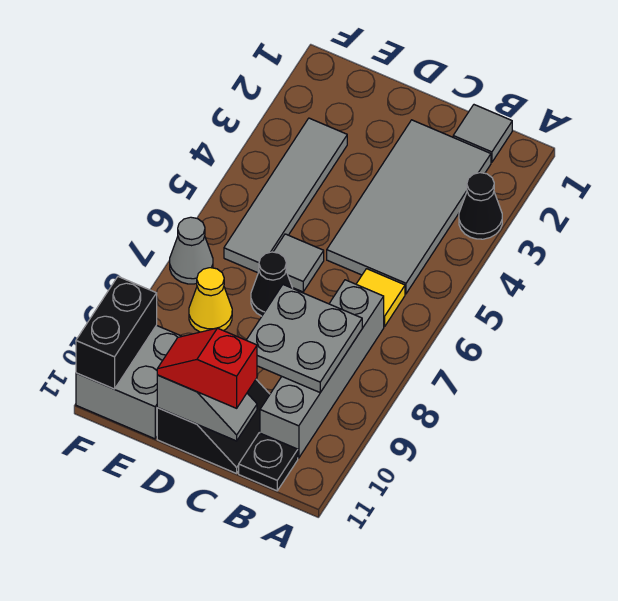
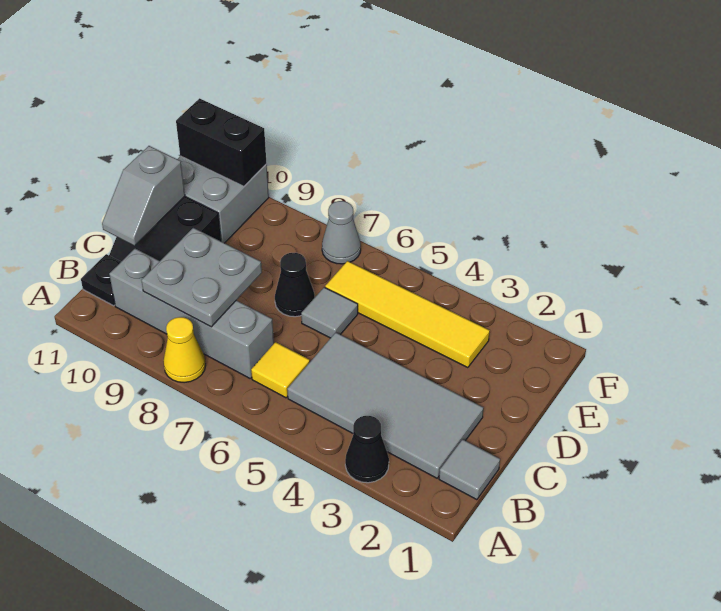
red 1x2 slope [157,328,257,408] -> none
grey 1x4 tile [224,118,347,273] -> yellow 1x4 tile [325,261,490,368]
yellow 1x1 cone [189,268,232,332] -> yellow 1x1 cone moved to [163,317,206,383]

